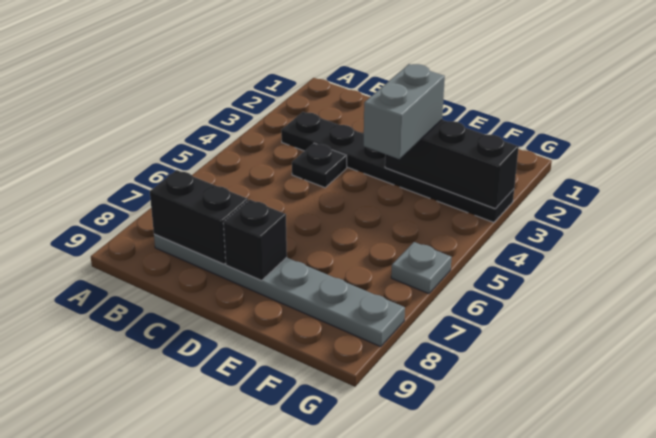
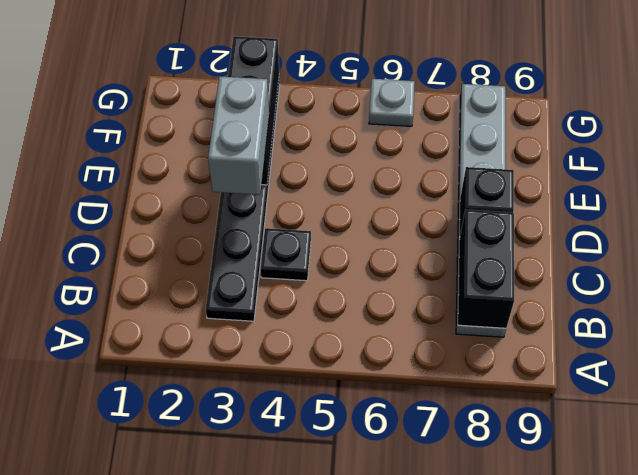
grey 1x2 brick [364,64,445,159] -> grey 1x2 brick turned to [208,76,269,195]

